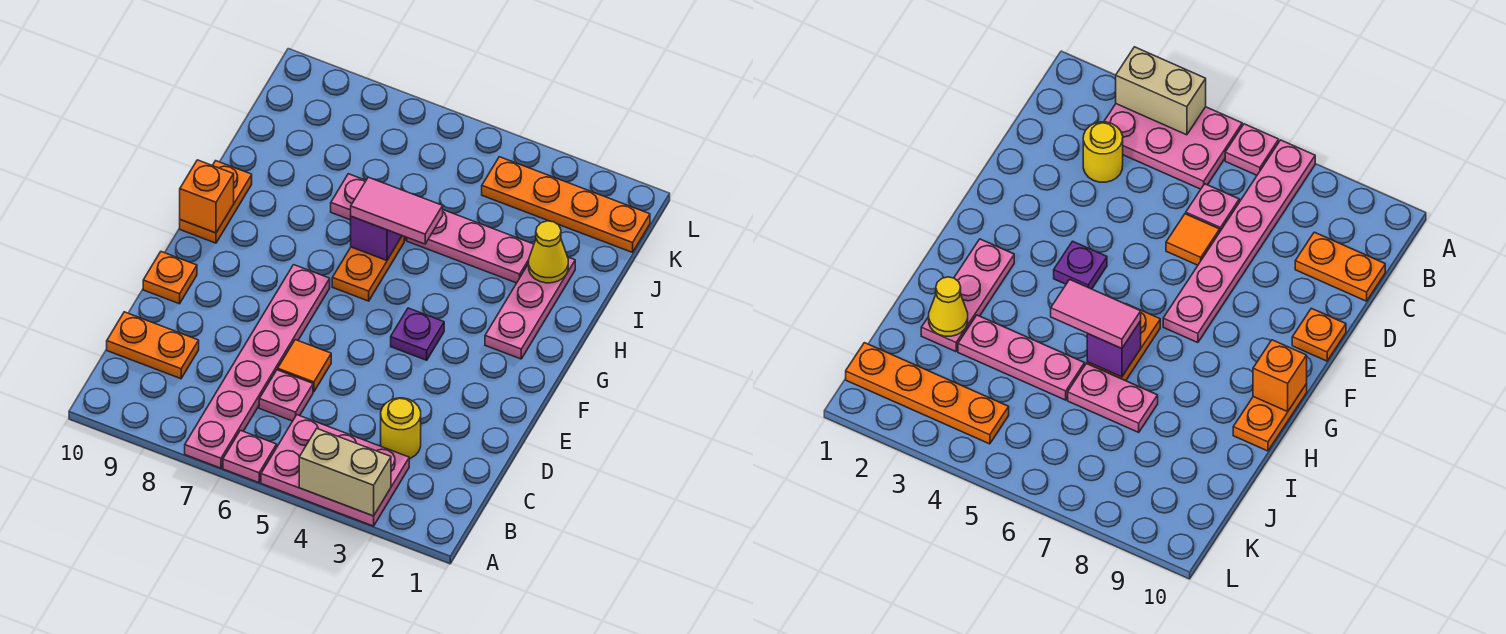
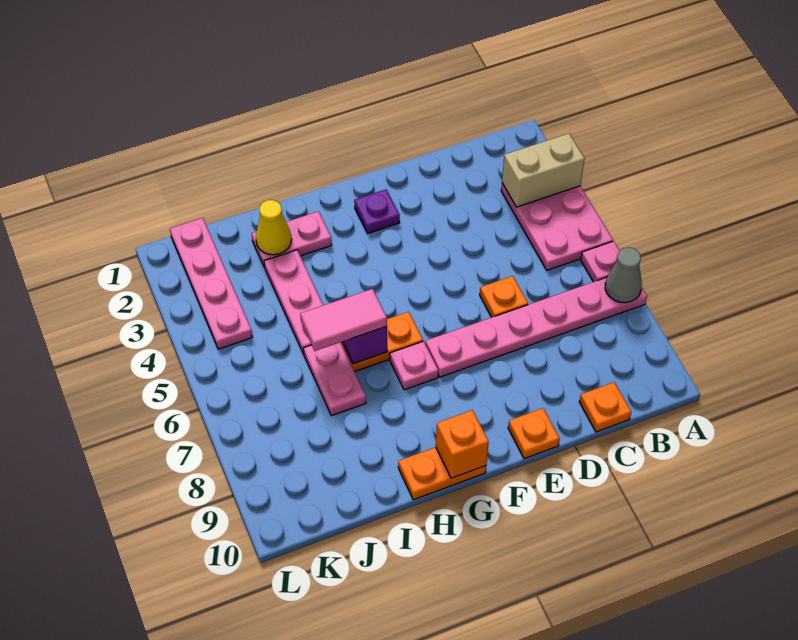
tan 1x2 brick [299,429,391,516] -> tan 1x2 brick turned to [502,134,584,207]
none -> grey 1x1 cone [605,247,642,303]
yellow 1x1 round brick [381,398,421,459] -> none
pink 1x1 plate [259,370,313,421] -> pink 1x1 plate moved to [390,341,438,390]
orange 1x2 plate [107,312,199,379] -> orange 1x1 plate [579,382,631,432]
orange 1x1 tile [278,340,331,392] -> orange 1x1 plate [480,276,528,317]
purple 1x1 plate [391,308,444,360] -> purple 1x1 plate moved to [354,190,400,233]
pink 1x3 plate [485,257,575,359] -> pink 1x2 plate [251,211,332,267]
pink 1x2 tile [351,177,443,244] -> pink 1x2 tile turned to [300,289,387,351]
orange 1x4 plate [482,157,650,252] -> pink 1x4 plate [170,218,252,349]

